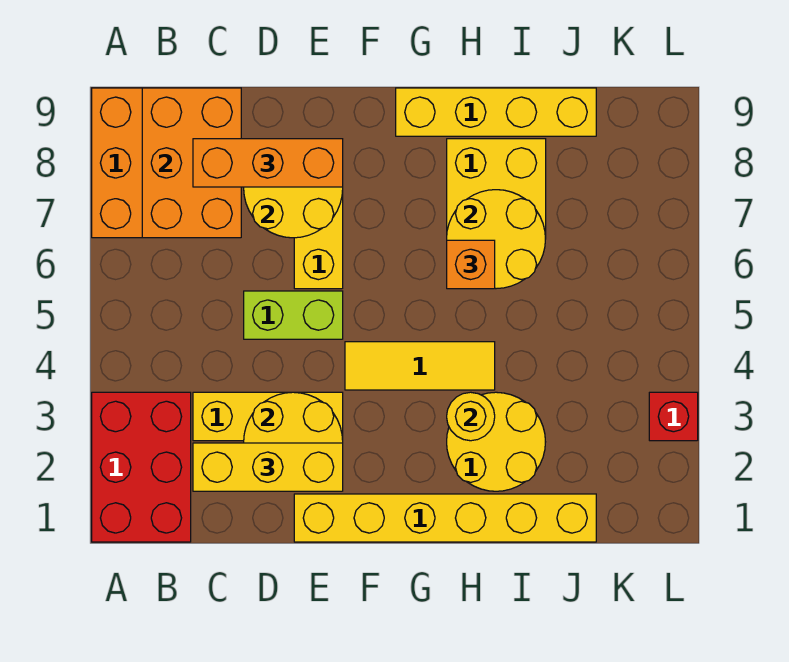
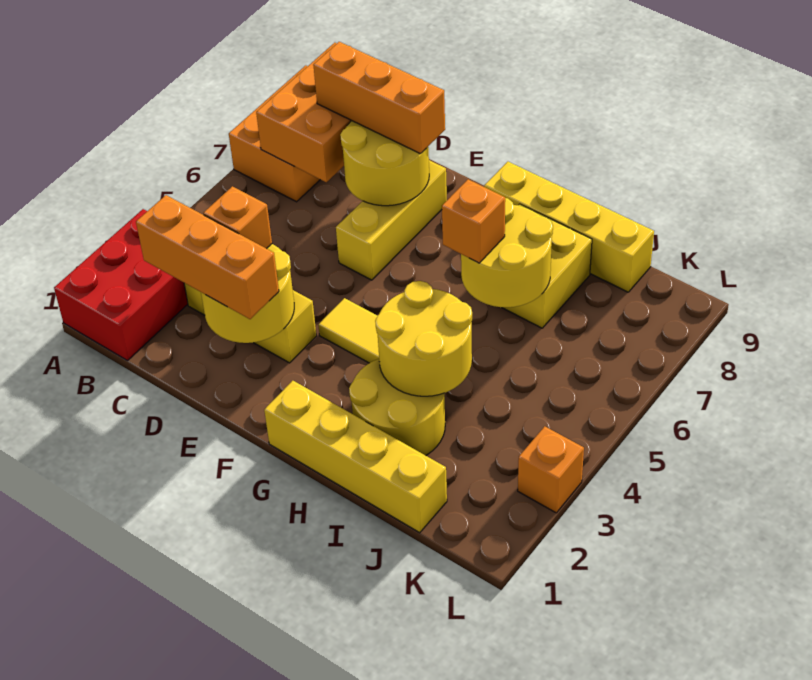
yellow 1x3 brick [193,443,343,491] -> orange 1x3 brick [136,195,279,319]
none -> orange 1x1 brick [203,186,272,249]
lime 1x2 brick [244,291,343,339] -> none
yellow 1x6 brick [294,494,596,542] -> yellow 1x4 brick [264,381,447,533]
yellow 1x1 round brick [447,392,495,441] -> yellow 2x2 round brick [375,281,472,396]
red 1x1 brick [649,392,698,441] -> orange 1x1 brick [518,426,584,513]

